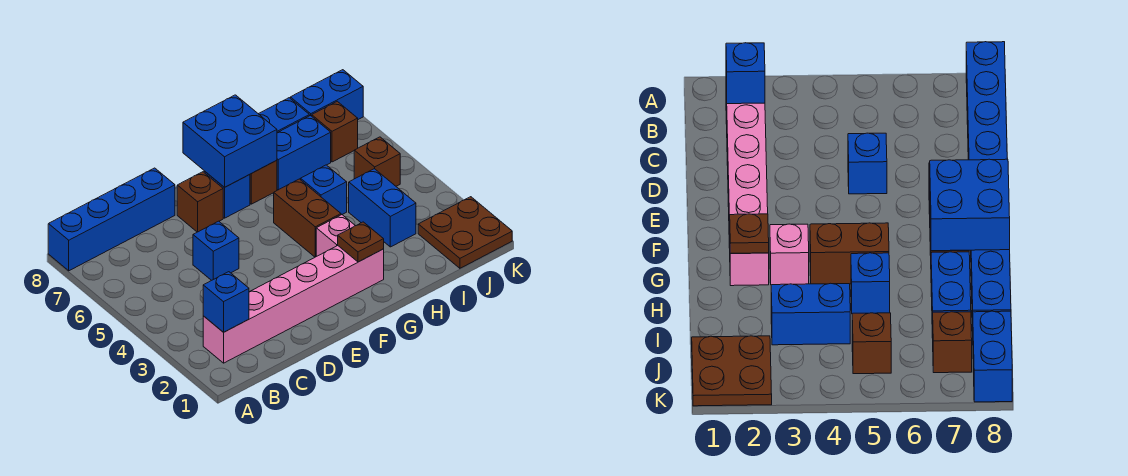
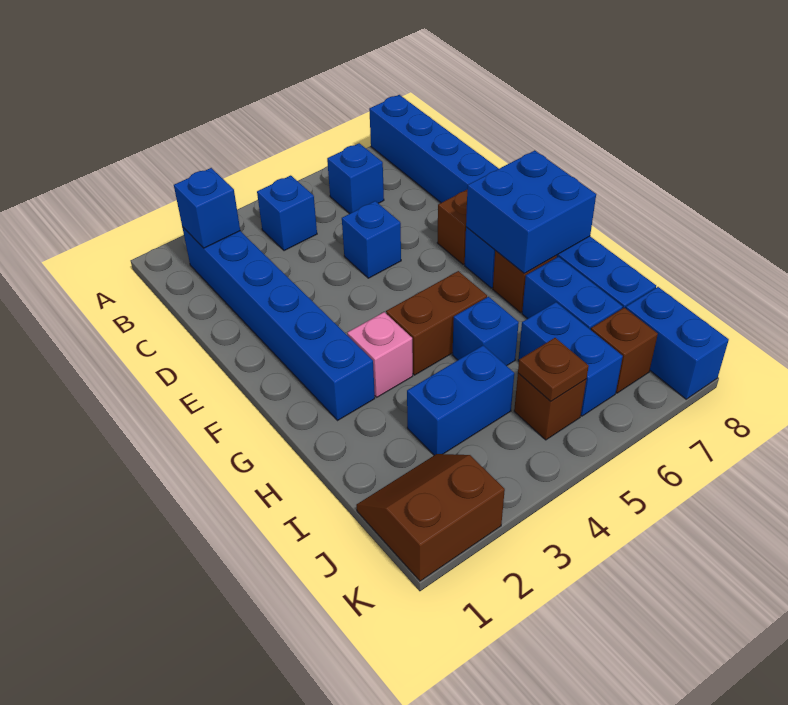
pink 1x6 brick [203,246,384,363] -> blue 1x6 brick [182,227,375,420]
none -> blue 1x1 brick [257,175,317,251]
none -> blue 1x1 brick [327,143,384,214]
brown 1x1 plate [338,222,384,262] -> brown 1x1 plate moved to [518,338,589,401]
none -> blue 1x2 brick [518,302,623,416]
brown 2x2 plate [418,197,512,268] -> brown 2x2 slope [356,454,505,581]

